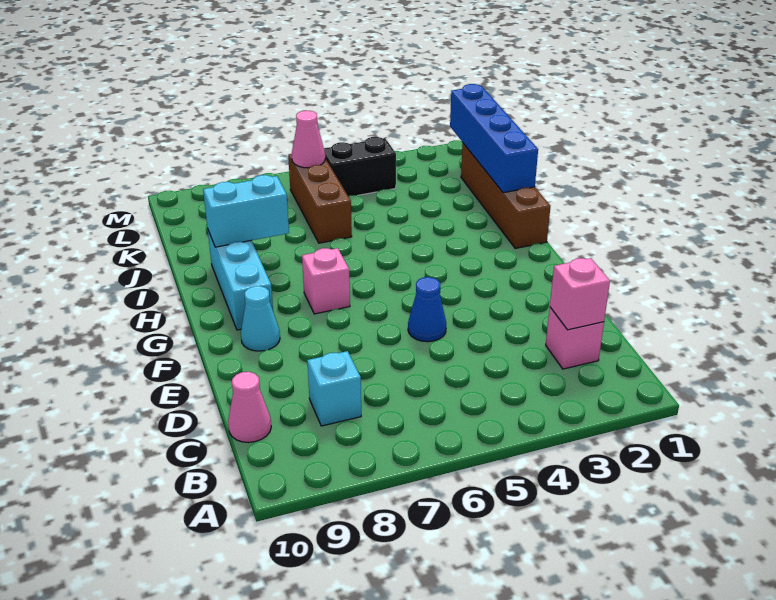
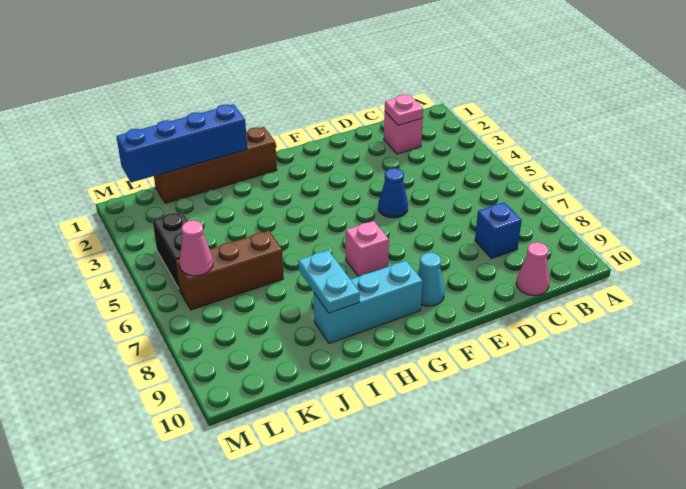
pink 1x1 brick [550,258,610,330] -> pink 1x1 plate [385,95,423,125]
cyan 1x1 brick [307,351,361,426] -> blue 1x1 brick [475,202,522,259]
cyan 1x2 brick [203,175,289,247] -> cyan 1x2 plate [298,250,360,313]

